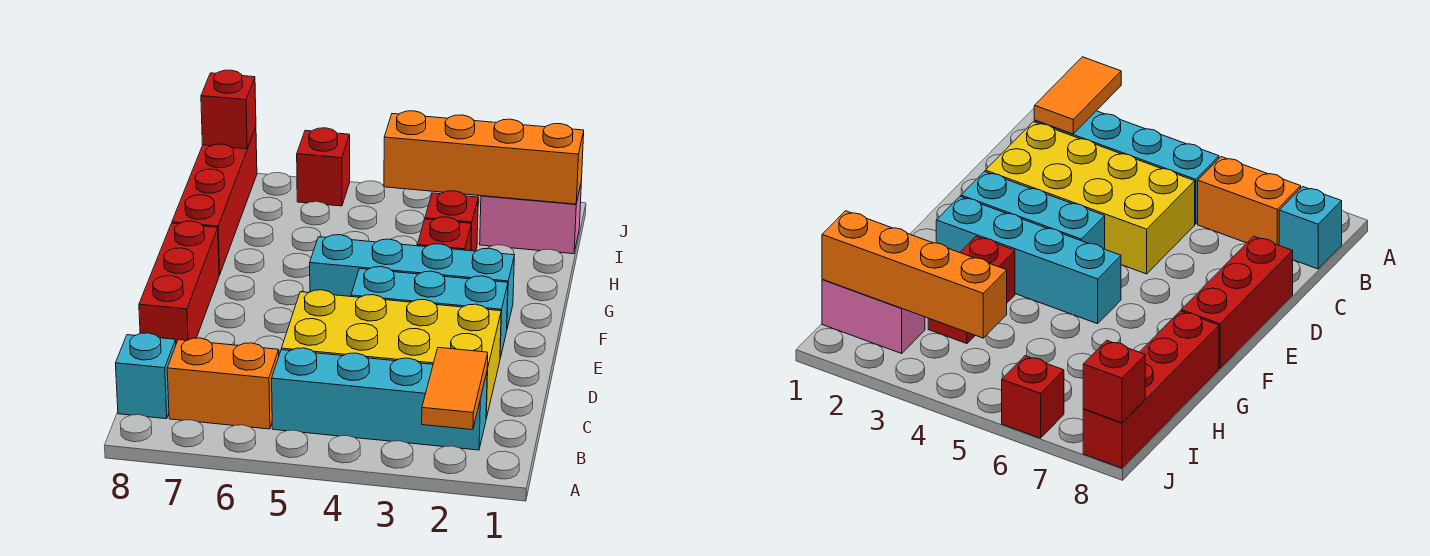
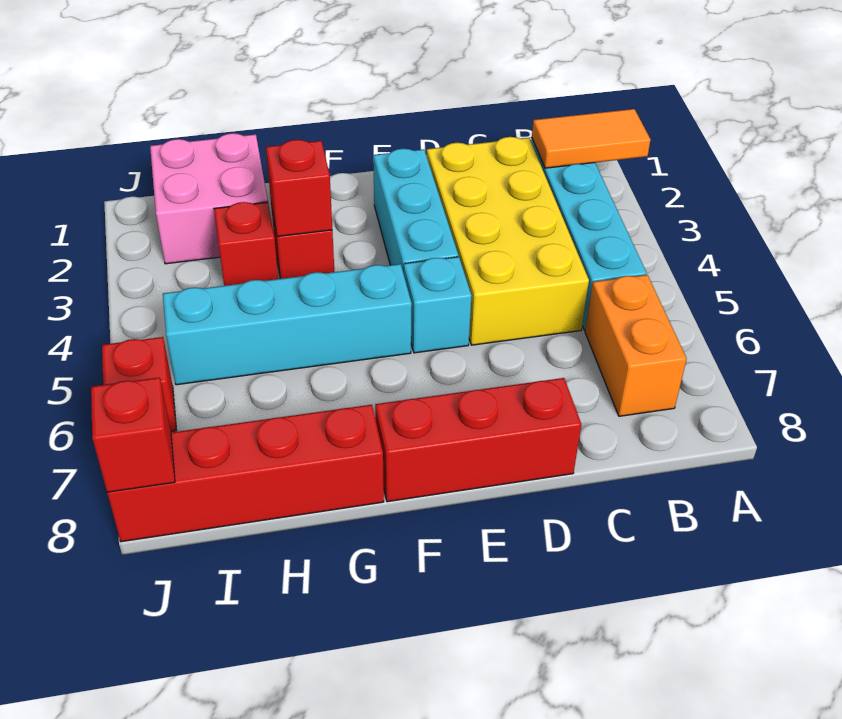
cyan 1x1 brick [116,333,176,419] -> cyan 1x1 brick moved to [404,257,472,353]
cyan 1x4 brick [310,235,514,328] -> cyan 1x4 brick turned to [163,264,412,385]
none -> red 1x1 brick [266,140,332,236]
pink 1x2 brick [480,185,581,254] -> pink 2x2 brick [150,133,268,264]
orange 1x4 brick [384,111,584,204] -> none

